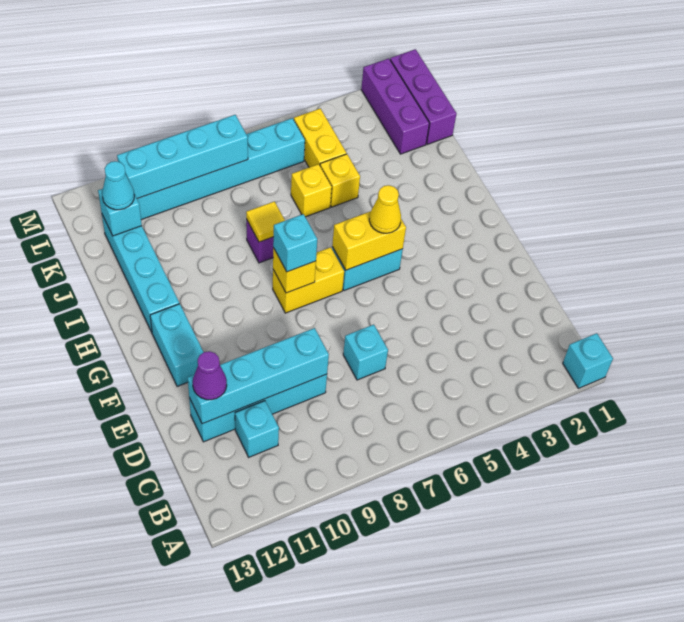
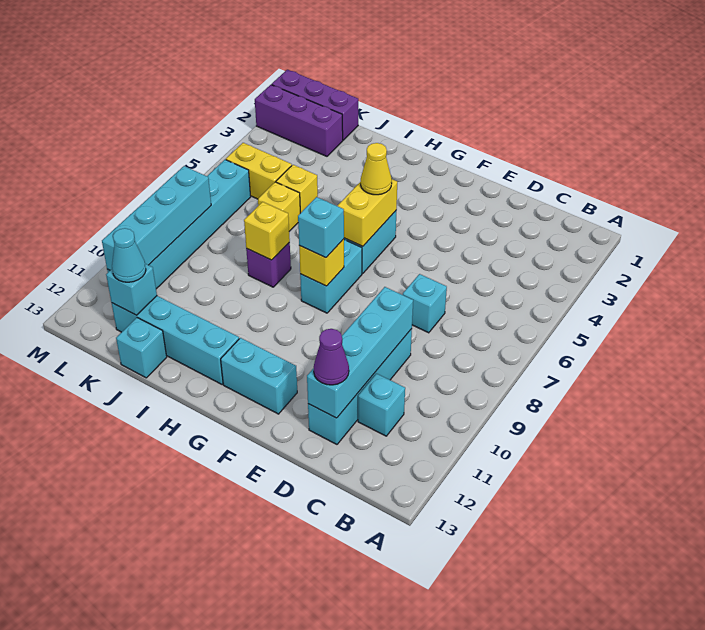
cyan 1x1 brick [563,333,613,388] -> cyan 1x1 brick moved to [116,318,167,378]
yellow 1x2 brick [273,247,344,313] -> cyan 1x2 brick [300,240,362,313]
yellow 1x1 tile [246,201,285,242] -> yellow 1x1 brick [244,202,290,260]

